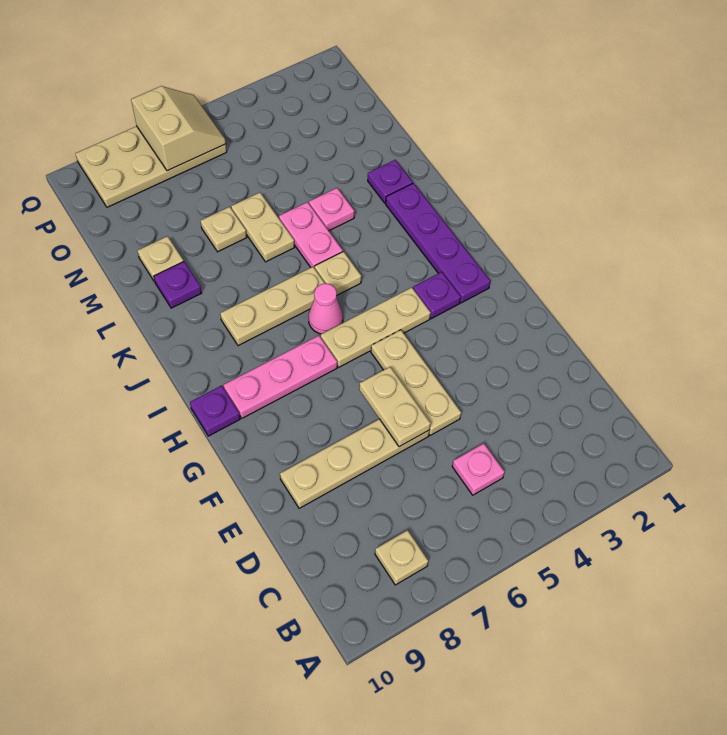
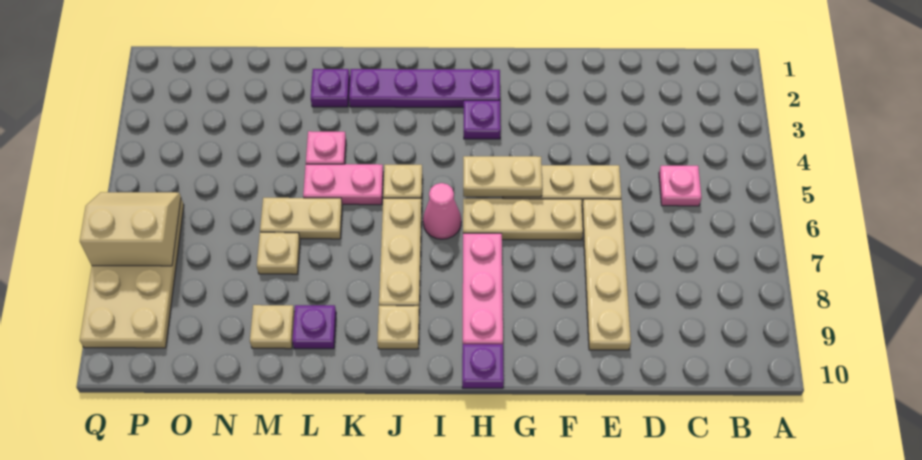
tan 1x1 plate [375,530,428,585] -> tan 1x1 plate moved to [377,306,419,349]
tan 1x2 plate [359,367,431,447] -> tan 1x2 plate moved to [463,156,542,197]
tan 1x3 plate [321,287,431,367] -> tan 1x3 plate turned to [463,199,583,240]

